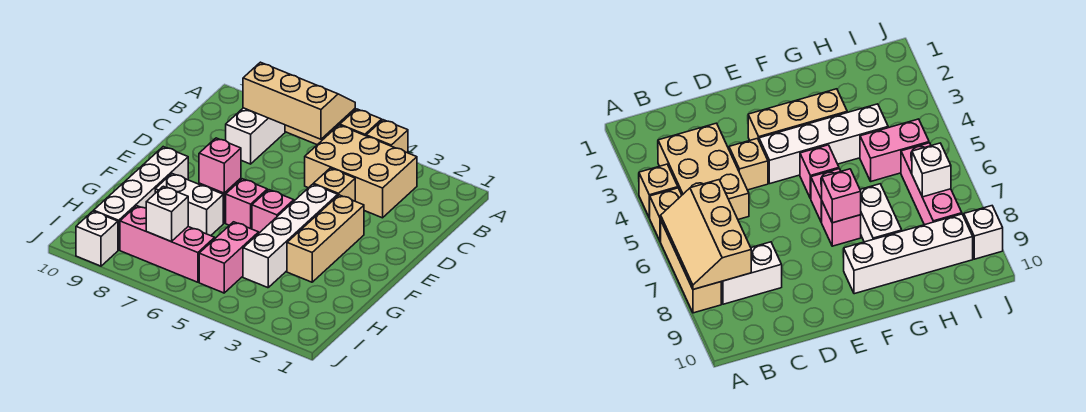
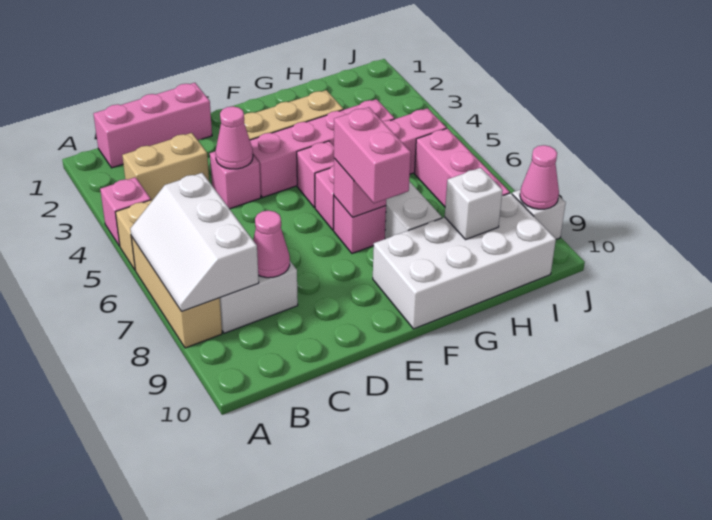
tan 1x1 brick [366,120,408,153] -> pink 1x1 brick [100,177,151,246]
tan 2x3 slope [243,62,355,139] -> white 2x3 slope [130,173,259,312]
none -> pink 1x3 brick [94,83,212,168]
tan 2x3 brick [305,125,417,218] -> tan 1x2 brick [122,133,209,200]
none -> pink 1x1 cone [253,210,290,278]
tan 1x1 brick [313,168,355,201] -> pink 1x1 brick [210,151,261,209]
none -> pink 1x1 cone [216,106,253,169]
white 1x4 brick [243,184,338,288] -> pink 1x4 brick [250,99,395,197]
none -> pink 1x2 brick [334,107,411,203]
white 1x4 brick [94,147,188,250] -> white 2x4 brick [373,193,556,329]
white 1x1 brick [146,186,188,241] -> white 1x1 brick moved to [445,168,503,240]
none -> pink 1x1 cone [520,145,559,209]

